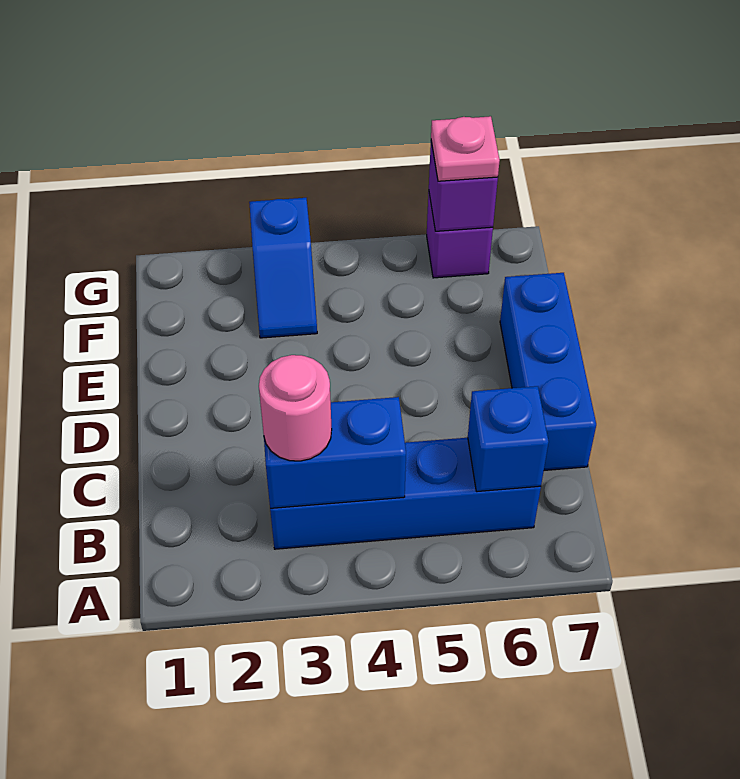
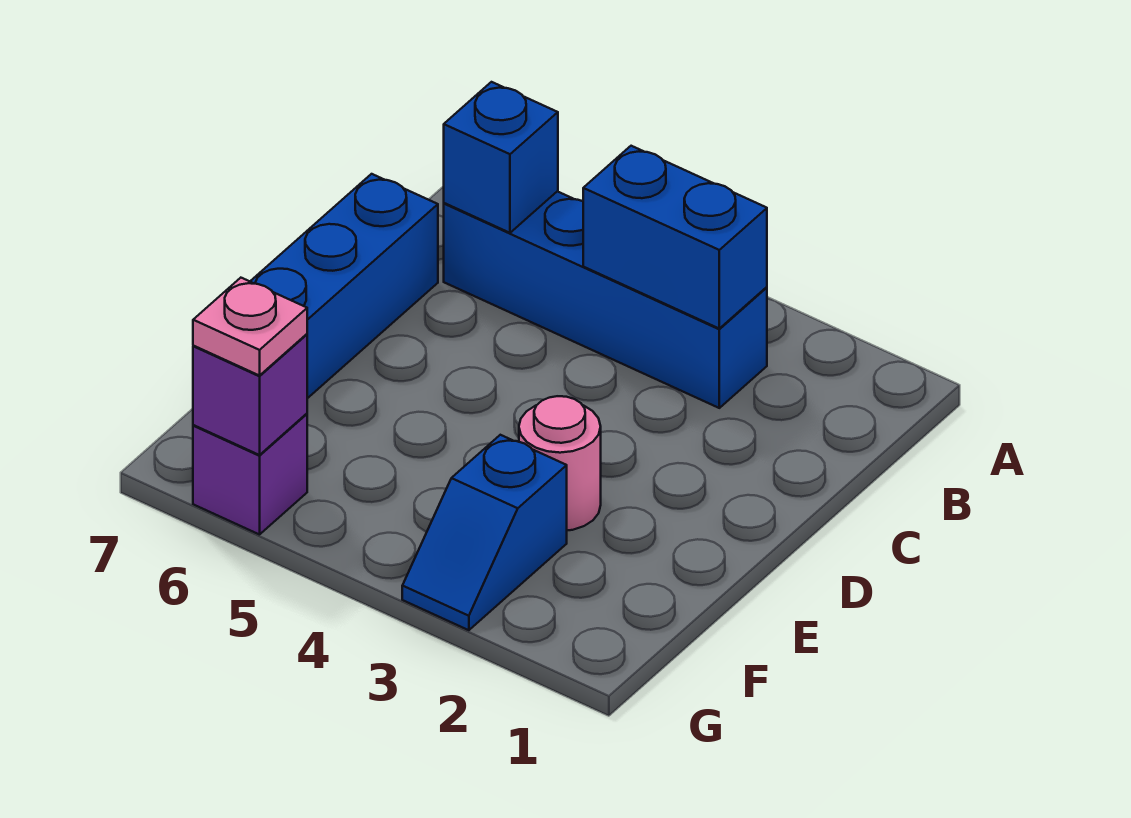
pink 1x1 round brick [259,355,332,461] -> pink 1x1 round brick moved to [519,396,601,531]
blue 1x2 slope [249,198,317,338] -> blue 1x2 slope turned to [402,435,567,630]

